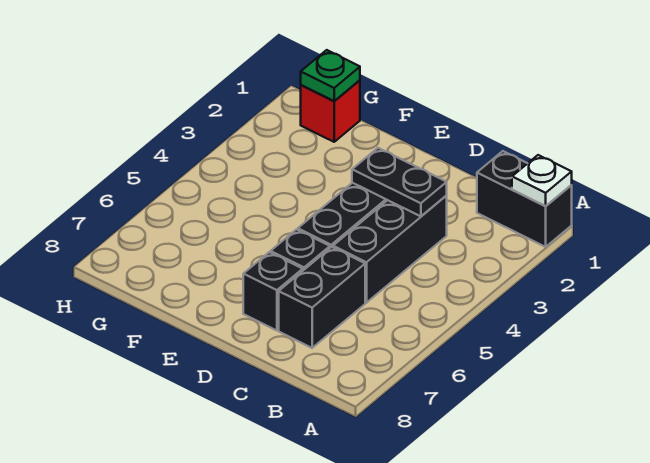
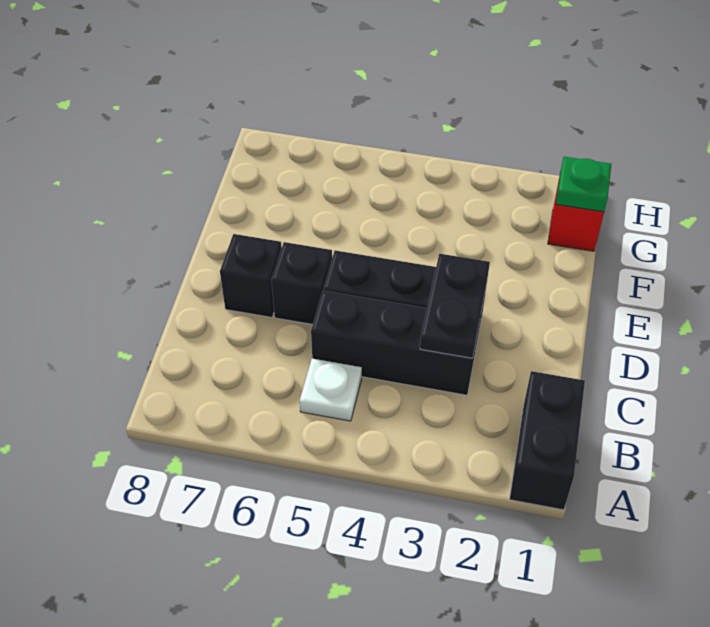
white 1x1 plate [512,155,572,206] -> white 1x1 plate moved to [300,359,362,421]
black 1x2 brick [279,247,365,348] -> none

